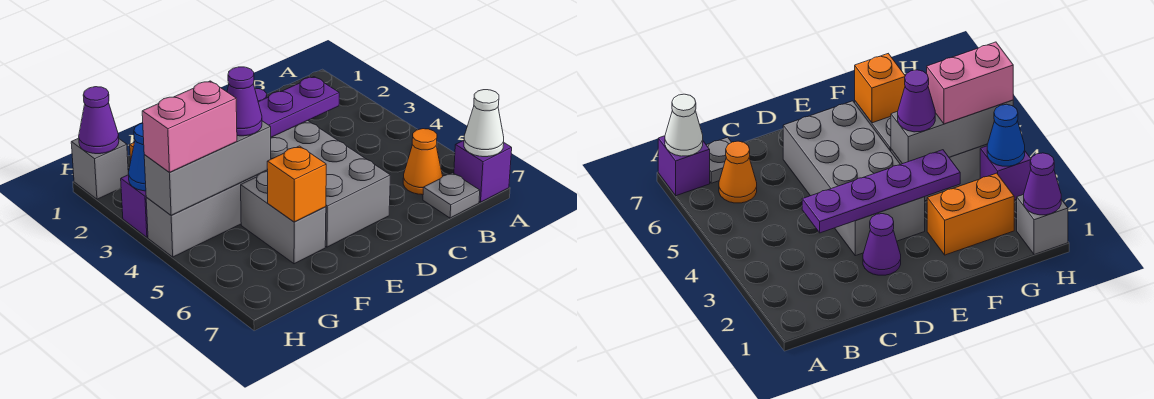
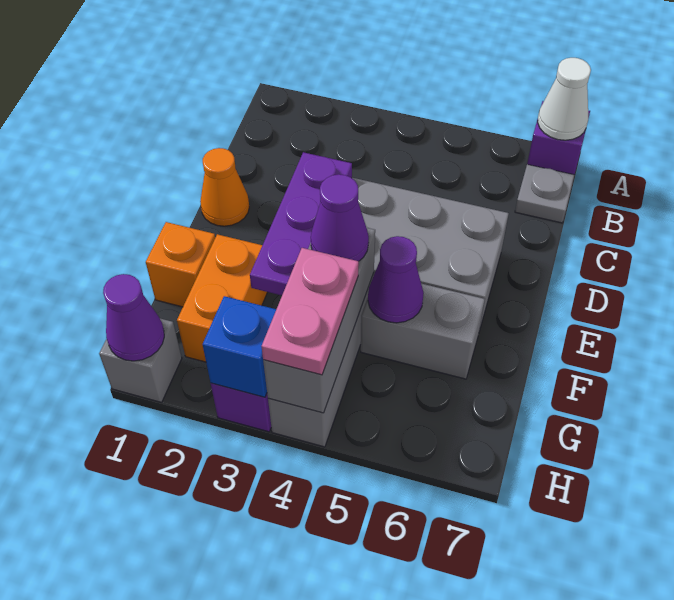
orange 1x1 cone [403,129,443,195] -> orange 1x1 cone moved to [200,148,249,226]
purple 1x4 plate [258,77,339,137] -> purple 1x3 plate [250,152,352,295]
purple 1x1 cone [863,214,901,275] -> purple 1x1 cone moved to [368,236,424,323]
orange 1x1 brick [267,146,326,222] -> orange 1x1 brick moved to [146,222,215,307]
pink 1x2 brick [142,81,237,172] -> pink 1x2 plate [261,248,359,375]
blue 1x1 cone [128,123,146,191] -> blue 1x1 brick [203,296,276,397]

